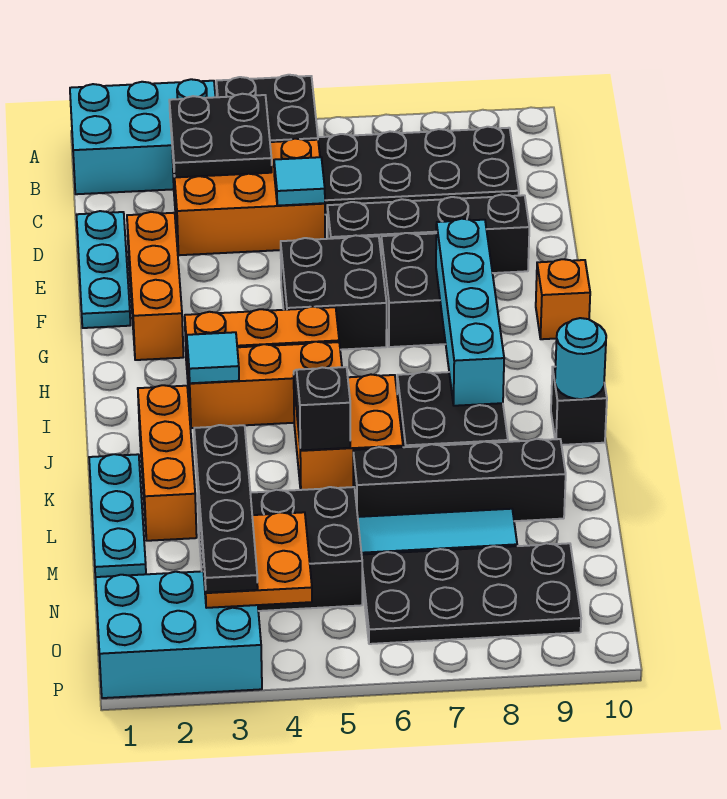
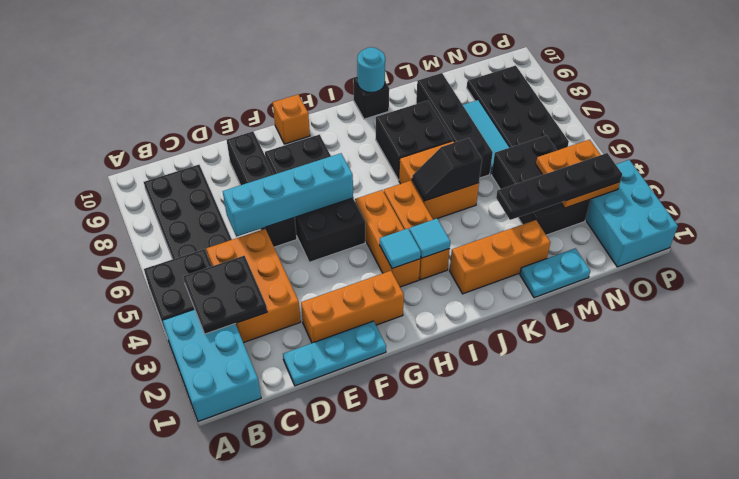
cyan 1x1 tile [274,157,325,206] -> cyan 1x1 tile moved to [380,229,421,269]
cyan 1x4 brick [436,219,504,406] -> cyan 1x4 brick moved to [223,153,353,237]
cyan 1x3 plate [89,454,146,577] -> cyan 1x2 plate [520,248,590,298]

